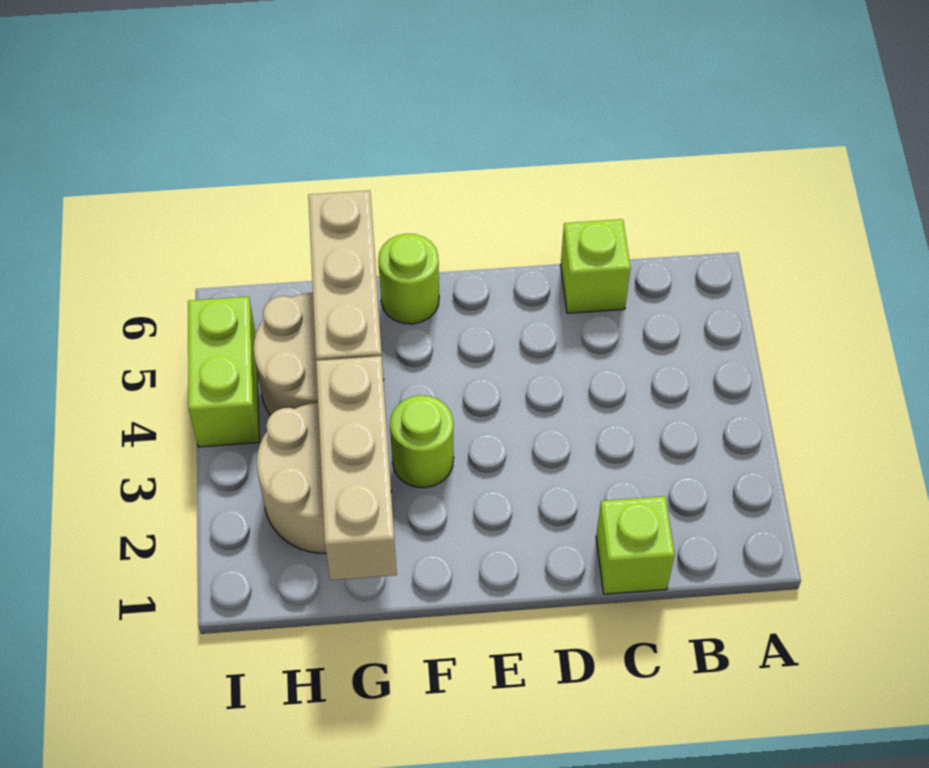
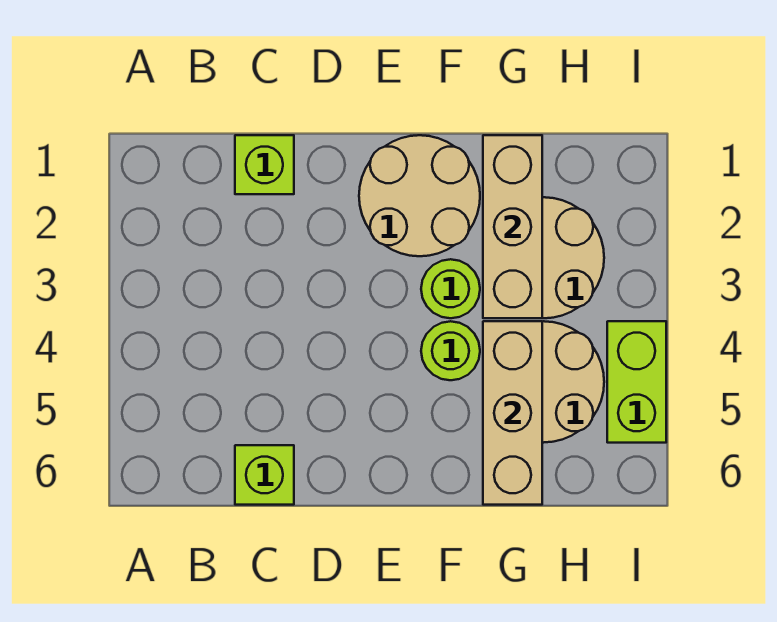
none -> tan 2x2 round brick [359,135,480,256]
lime 1x1 round brick [378,234,439,324] -> lime 1x1 round brick moved to [421,321,480,380]

